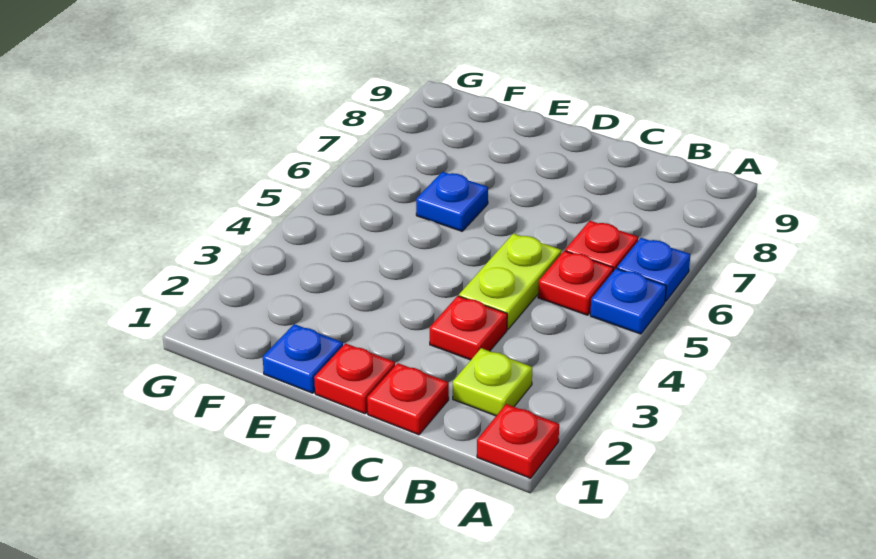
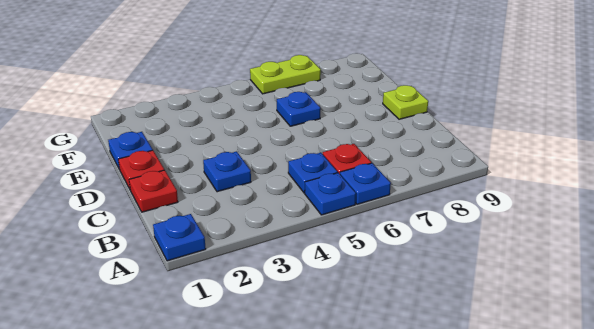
red 1x1 plate [477,404,559,478] -> blue 1x1 plate [153,214,206,261]
lime 1x1 plate [453,348,532,416] -> lime 1x1 plate moved to [383,85,428,119]
red 1x1 plate [538,251,613,315] -> blue 1x1 plate [288,153,337,193]
red 1x1 plate [430,296,507,360] -> blue 1x1 plate [203,151,251,192]
lime 1x2 plate [459,233,562,329] -> lime 1x2 plate moved to [250,55,321,94]

